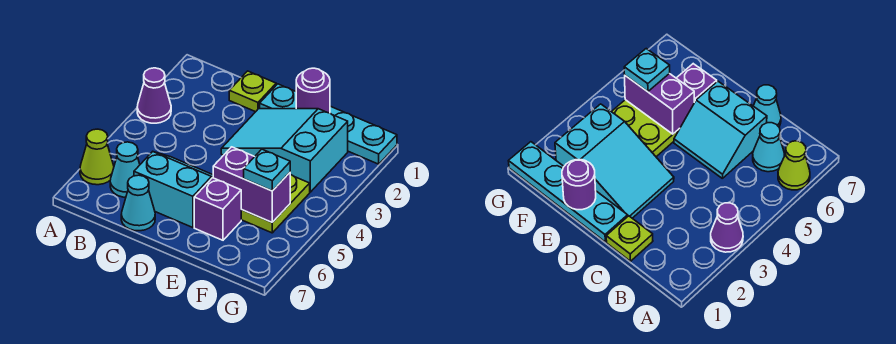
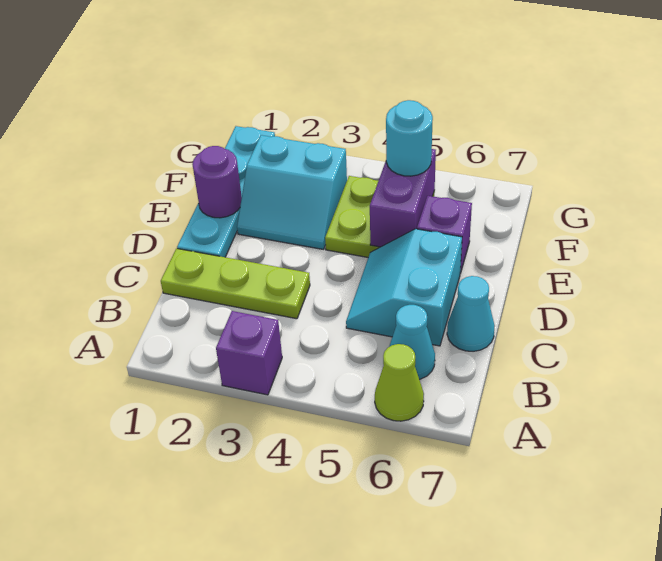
purple 1x1 cone [137,68,171,123] -> purple 1x1 brick [216,311,282,395]
lime 1x1 plate [229,71,276,112] -> lime 1x3 plate [161,248,310,319]
cyan 2x3 slope [221,109,348,192] -> cyan 2x2 slope [237,135,347,249]
cyan 1x1 plate [244,149,290,191] -> cyan 1x1 round brick [386,100,433,176]

